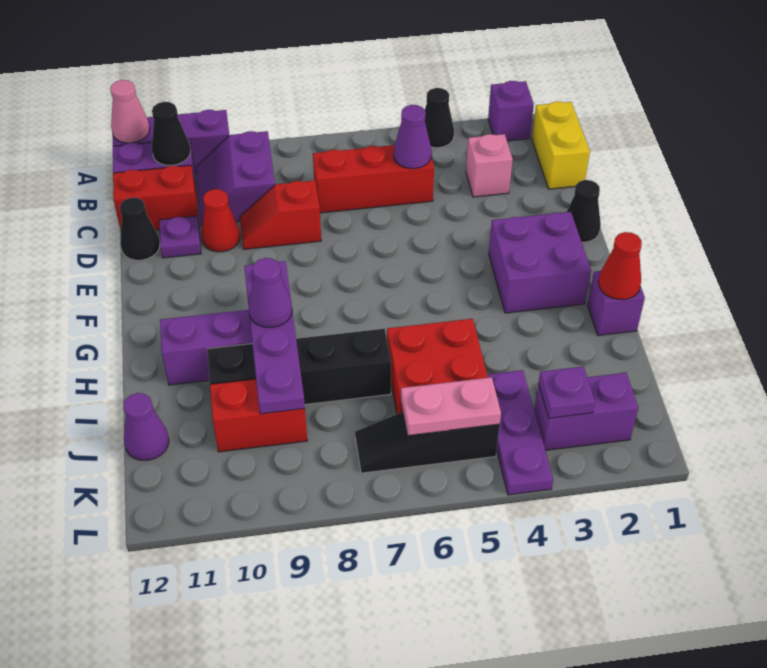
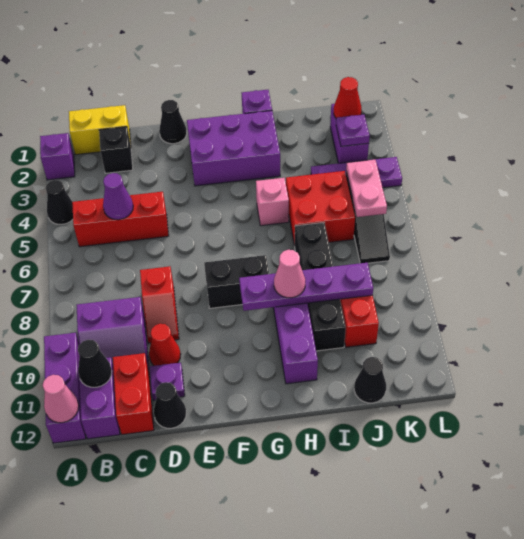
none -> black 1x1 brick [99,127,133,173]
pink 1x1 brick [466,134,513,197] -> pink 1x1 brick moved to [256,178,289,226]
red 1x3 brick [313,145,434,213] -> red 1x3 brick turned to [72,192,169,247]
purple 2x2 brick [489,212,591,313] -> purple 2x3 brick [187,111,280,186]
none -> black 1x2 brick [204,255,269,308]
red 1x1 cone [598,232,642,300] -> red 1x1 cone moved to [334,77,361,119]
purple 1x1 cone [249,258,292,327] -> pink 1x1 cone [274,250,305,298]
purple 1x1 cone [123,393,169,460] -> black 1x1 cone [354,357,386,403]

